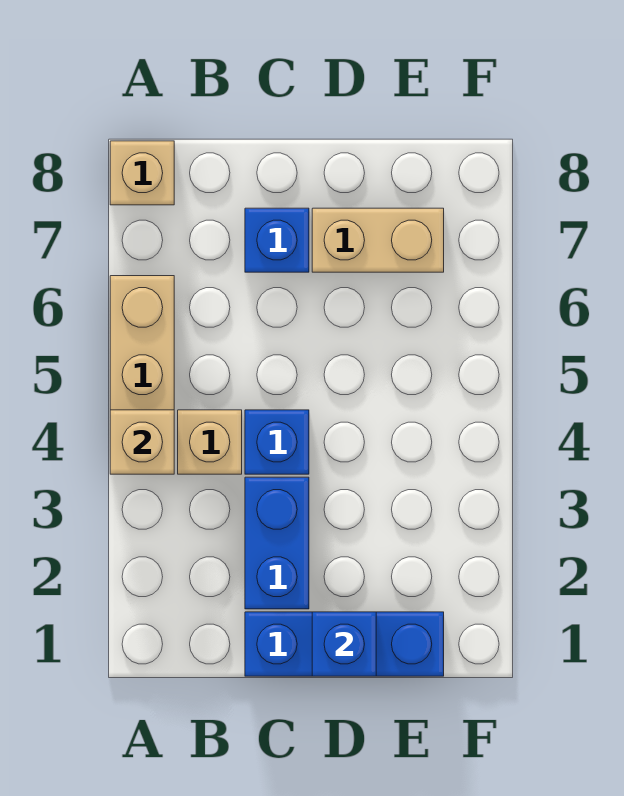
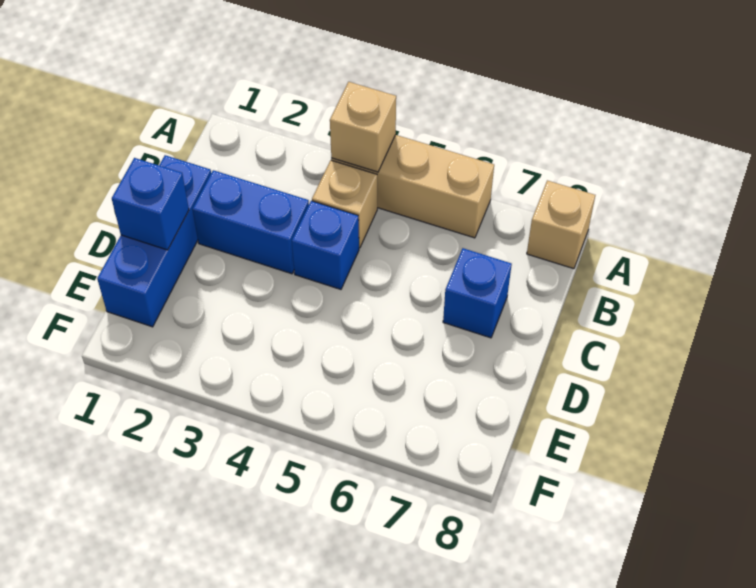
tan 1x2 brick [312,208,444,272] -> none

